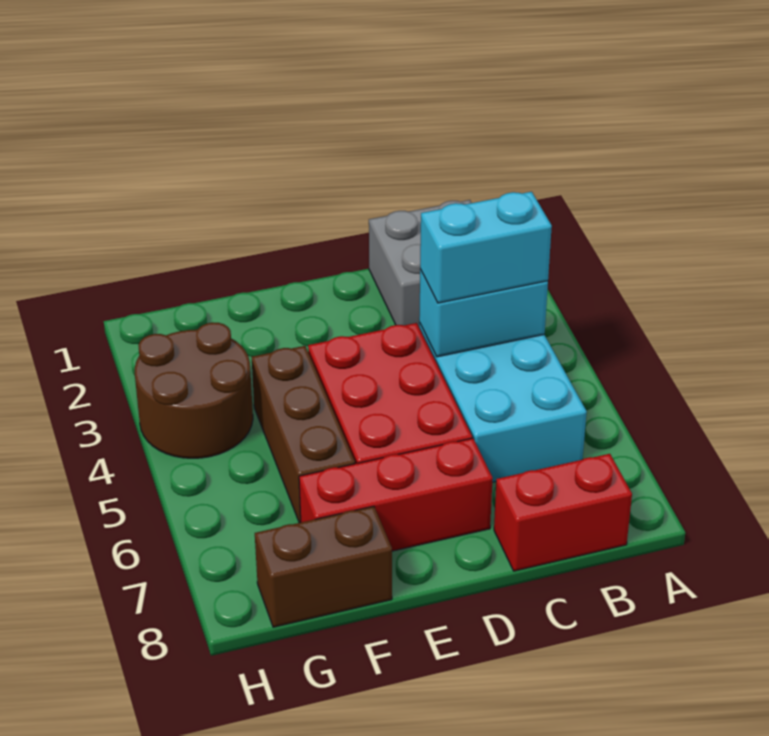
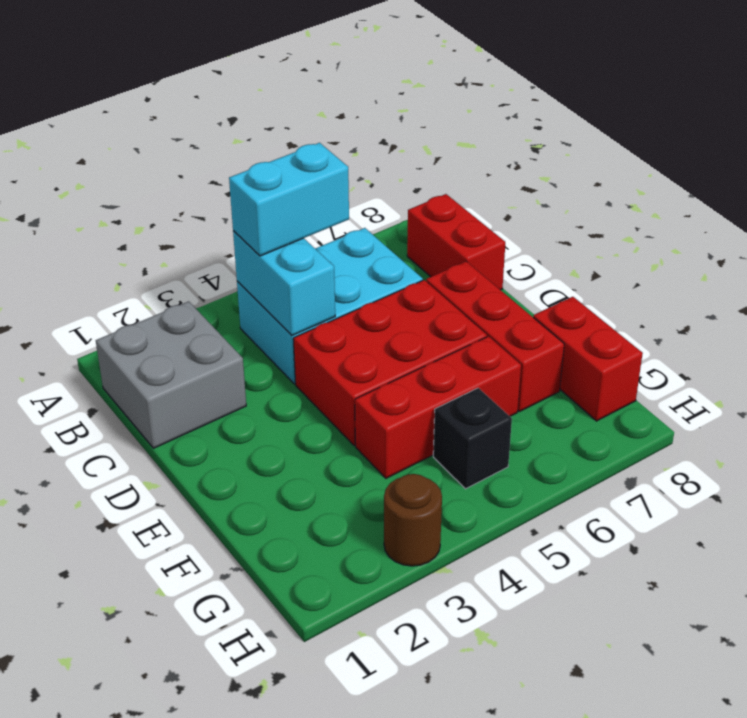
cyan 1x2 brick [420,192,552,303] -> cyan 1x2 brick turned to [229,143,349,256]
brown 1x3 brick [252,346,355,523] -> red 1x3 brick [355,336,521,478]
brown 1x2 brick [255,506,392,627] -> red 1x2 brick [533,297,643,421]
brown 2x2 round brick [135,322,253,458] -> brown 1x1 round brick [384,474,442,566]
none -> black 1x1 brick [433,388,512,489]

